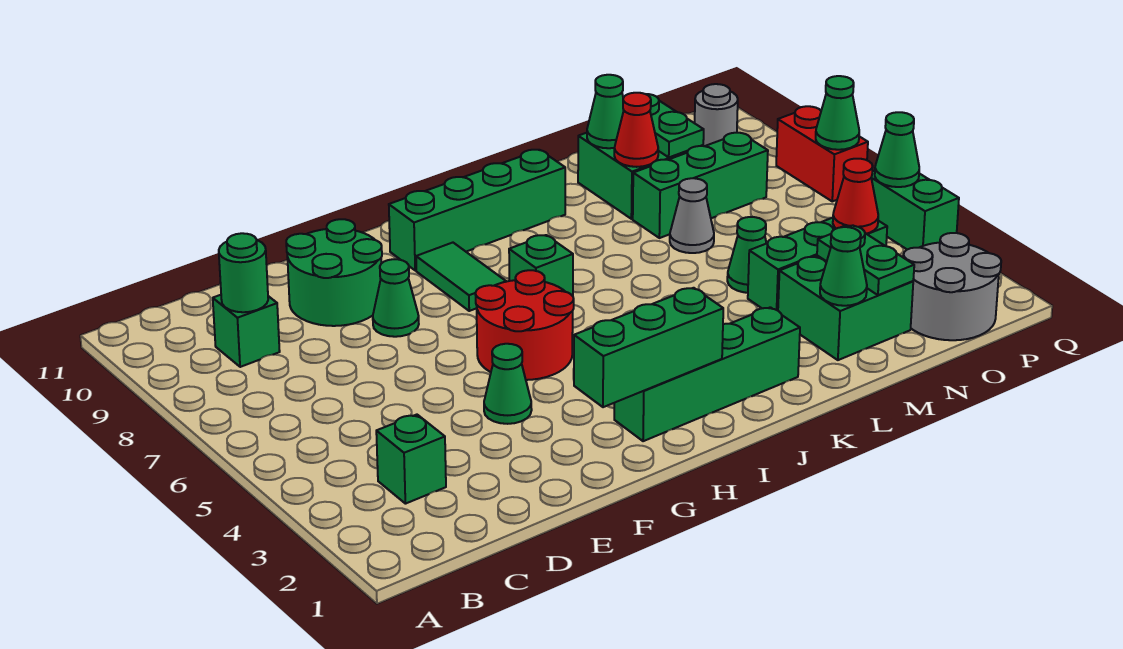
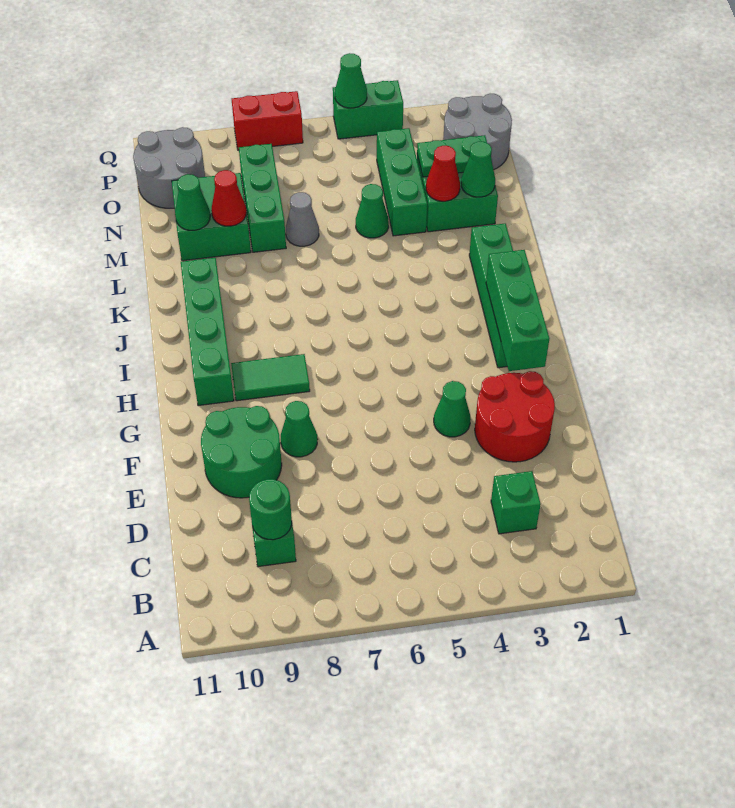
red 2x2 round brick [475,270,574,380] -> red 2x2 round brick moved to [475,371,555,462]
green 1x1 brick [509,235,573,296] -> none
green 1x2 plate [646,94,704,157] -> none
red 1x1 cone [833,159,878,234] -> red 1x1 cone moved to [426,146,460,201]
grey 1x1 round brick [695,84,738,146] -> grey 2x2 round brick [133,127,205,208]
green 1x1 cone [816,76,859,150] -> none

